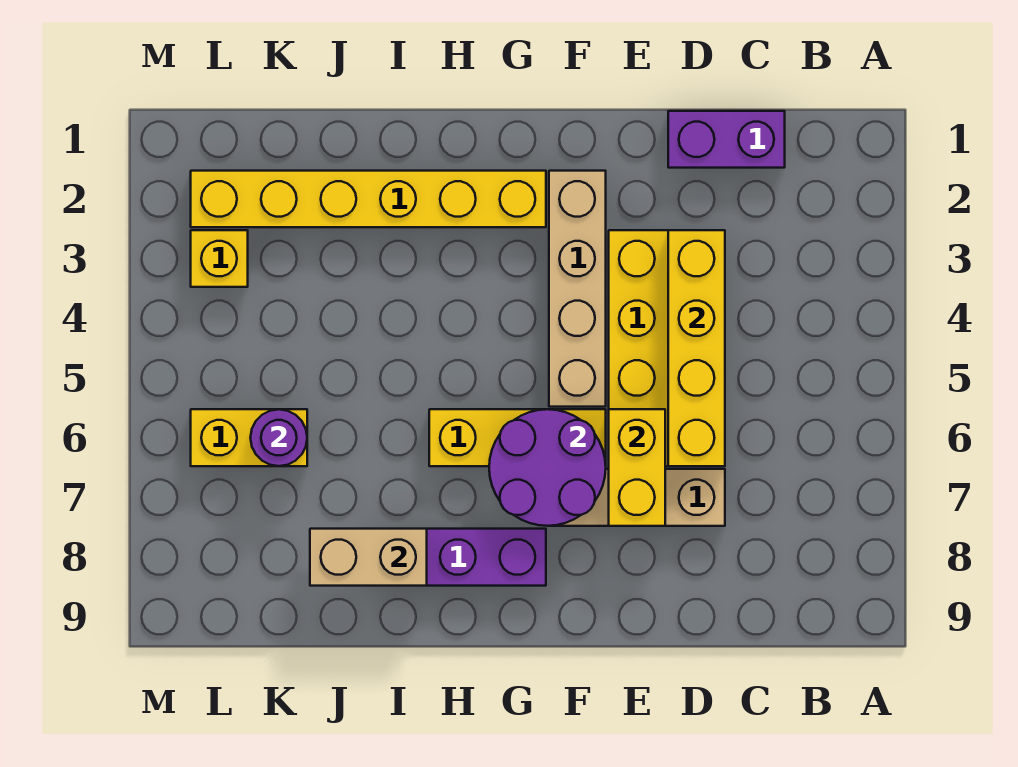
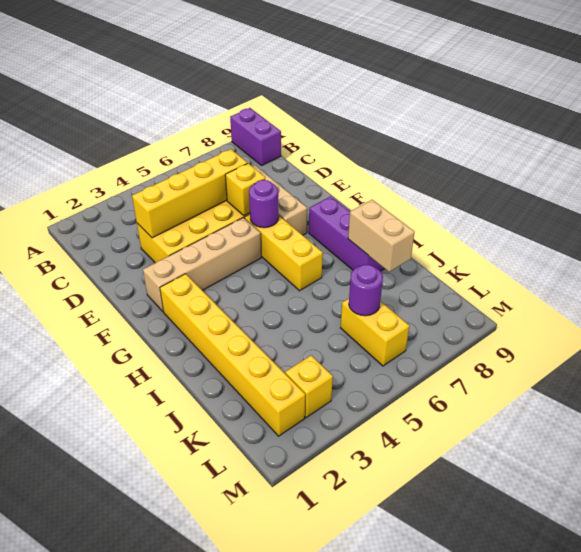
purple 1x2 brick [668,111,785,168] -> purple 1x2 brick moved to [230,108,281,165]
yellow 1x2 brick [609,409,665,526] -> yellow 1x1 brick [225,163,265,216]
purple 2x2 round brick [489,409,606,526] -> purple 1x1 round brick [249,180,279,228]

